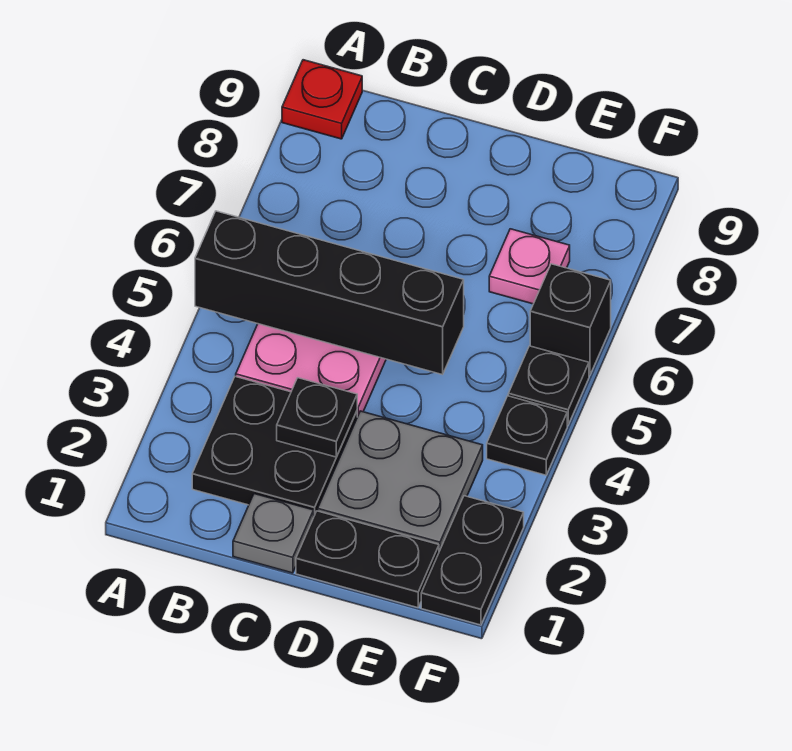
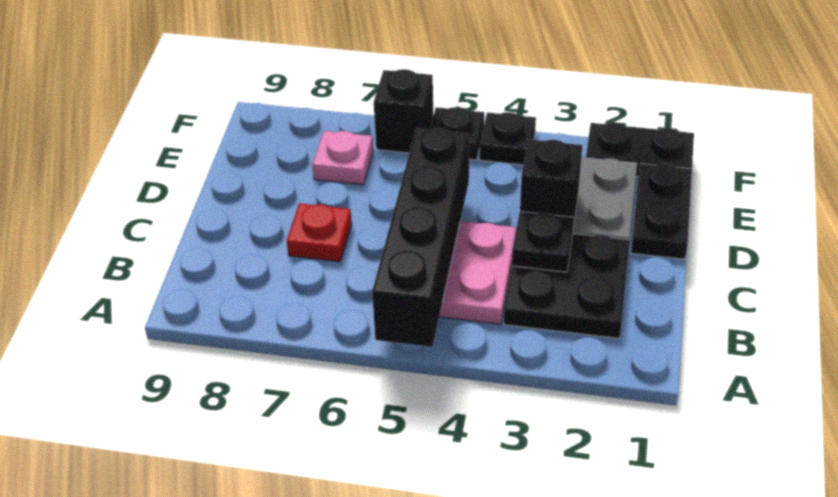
red 1x1 plate [282,60,362,139] -> red 1x1 plate moved to [287,203,352,262]
grey 1x1 plate [233,494,314,573] -> none
none -> black 1x1 brick [520,140,582,227]

